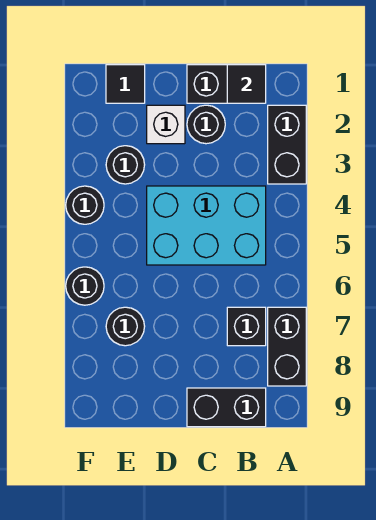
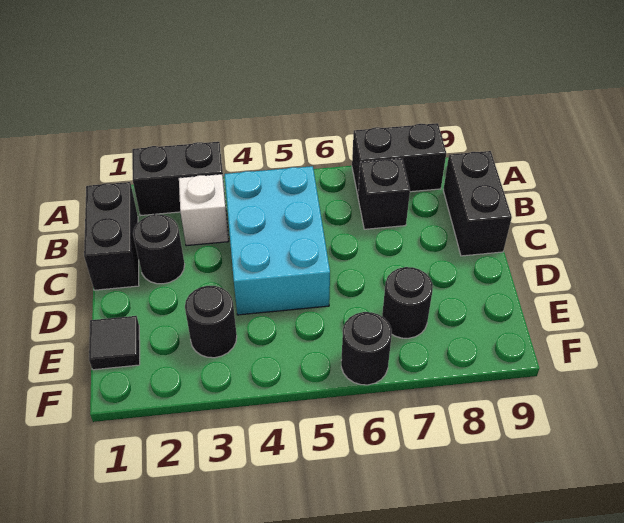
black 1x1 tile [227,65,266,103] -> none
white 1x1 brick [147,105,185,144] -> white 1x1 brick moved to [179,174,229,246]
black 1x1 round brick [66,186,104,224] -> none

